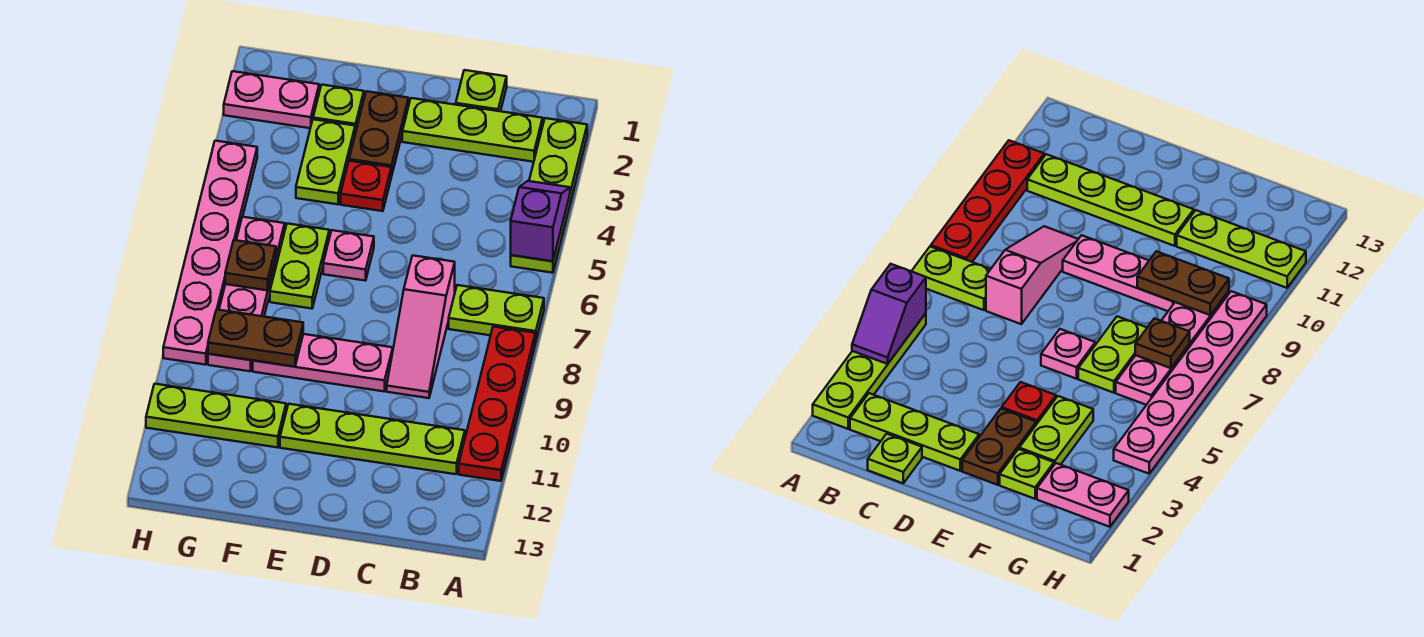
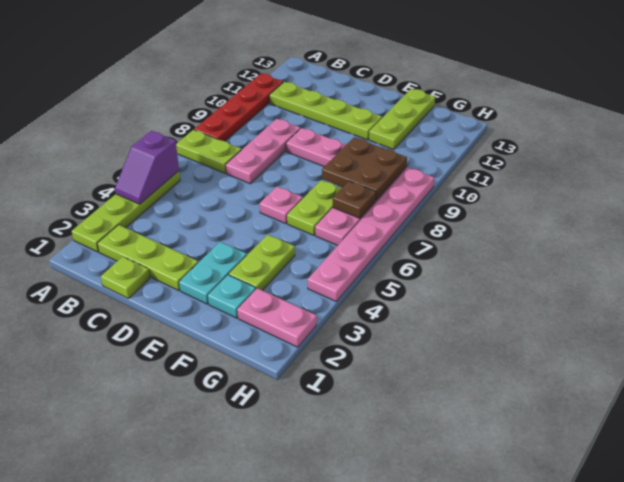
pink 1x3 slope [387,255,455,398] -> pink 1x3 plate [226,119,300,184]
brown 1x2 plate [349,91,409,176] -> cyan 1x2 plate [179,242,247,304]
red 1x1 plate [341,161,391,211] -> none
lime 1x1 plate [313,85,364,133] -> cyan 1x1 plate [208,275,256,318]
brown 1x2 plate [208,309,303,367] -> brown 2x2 plate [322,138,407,200]
lime 1x3 plate [146,384,286,448] -> lime 1x3 plate turned to [369,89,435,149]

